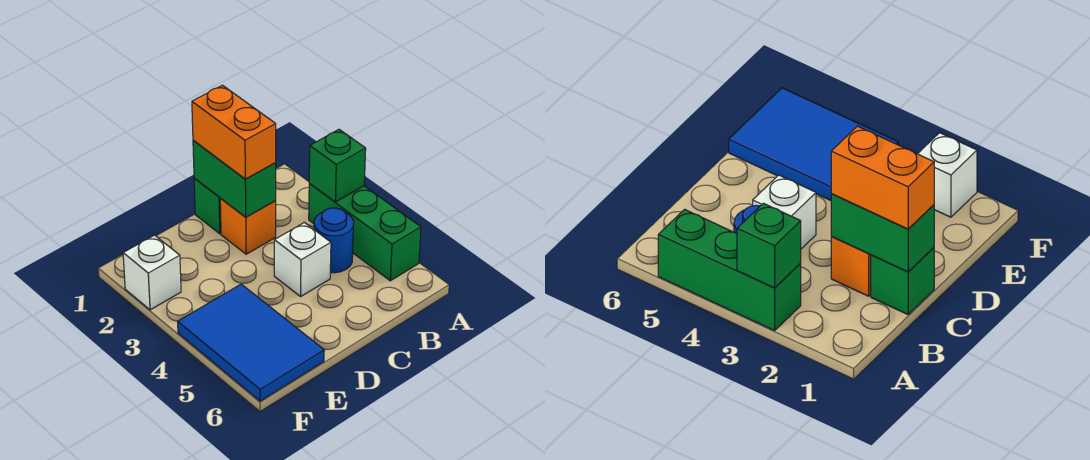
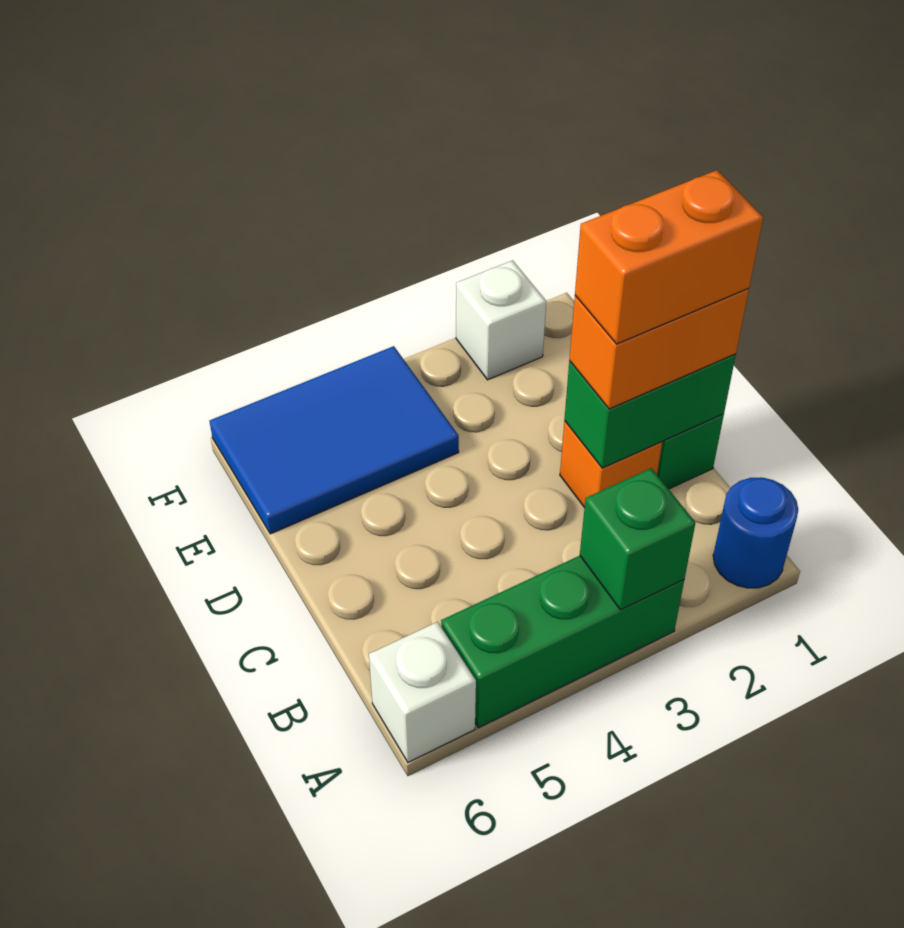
blue 1x1 round brick [314,208,354,273] -> blue 1x1 round brick moved to [713,477,798,588]
none -> orange 1x2 brick [575,170,763,344]
white 1x1 brick [274,222,331,297] -> white 1x1 brick moved to [369,622,476,762]

